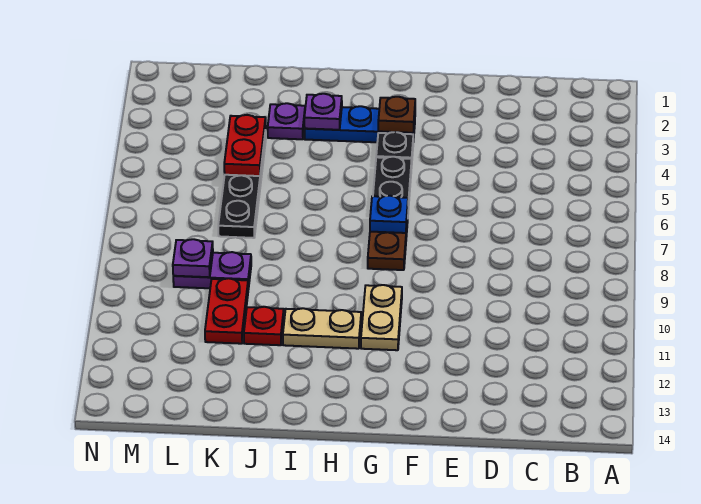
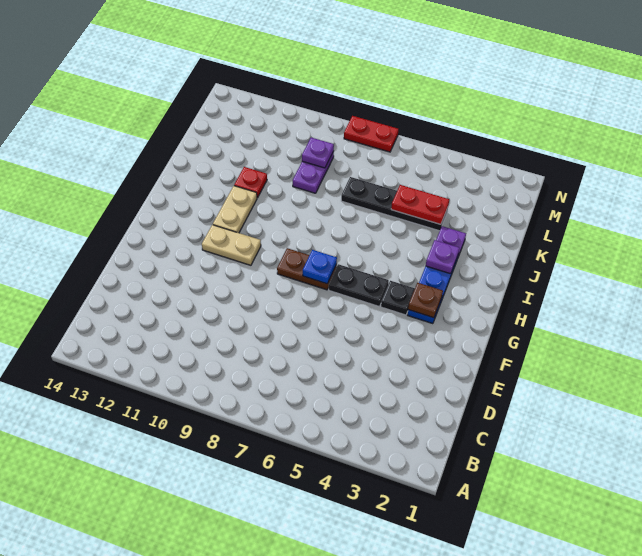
red 1x2 plate [205,278,248,344] -> red 1x2 plate moved to [344,116,398,152]

